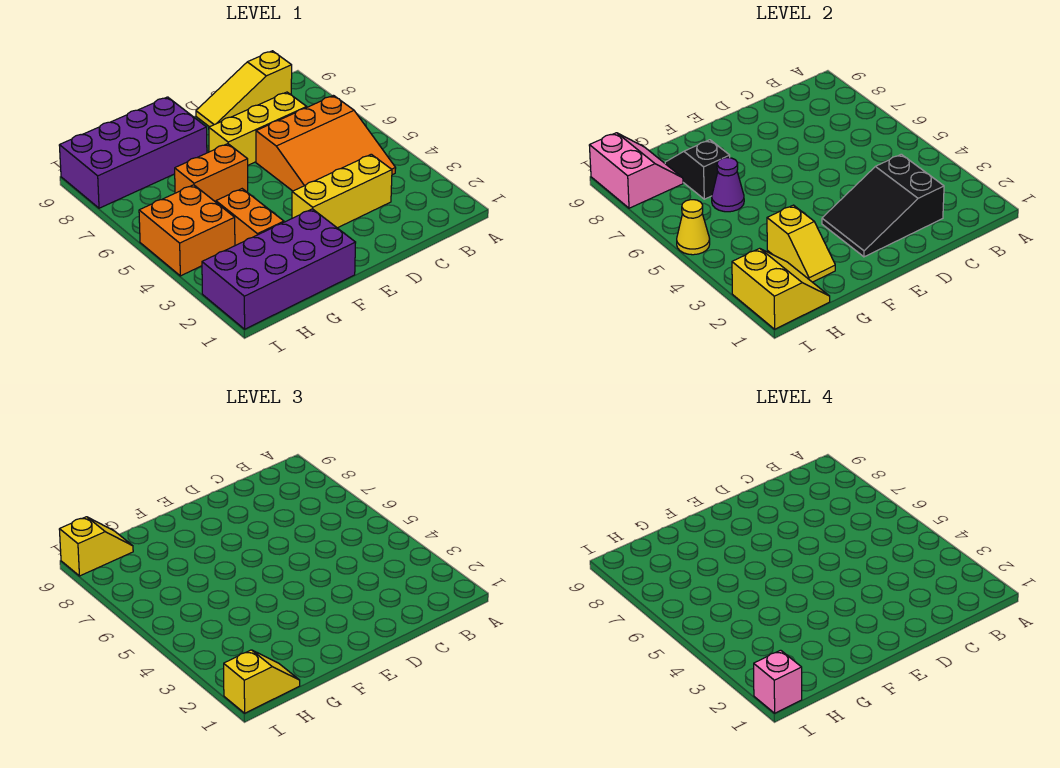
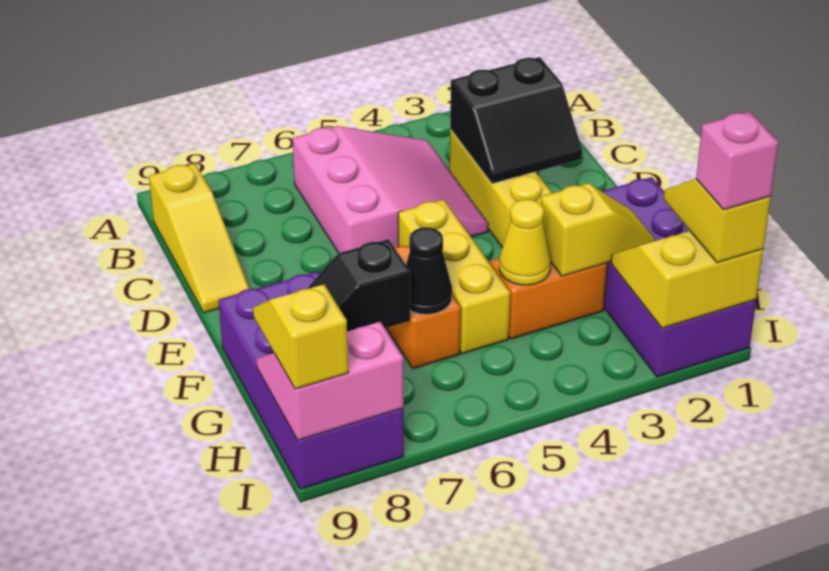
orange 3x3 slope [256,96,396,191] -> pink 3x3 slope [292,126,488,253]
black 2x3 slope [822,154,944,257] -> black 2x2 slope [450,57,582,184]
yellow 1x3 brick [209,92,307,165] -> yellow 1x3 brick moved to [398,200,510,354]
purple 1x1 cone [712,158,744,212] -> black 1x1 cone [406,227,452,314]
orange 2x2 brick [139,185,235,276] -> none
yellow 1x1 cone [677,200,710,255] -> yellow 1x1 cone moved to [499,199,551,285]

